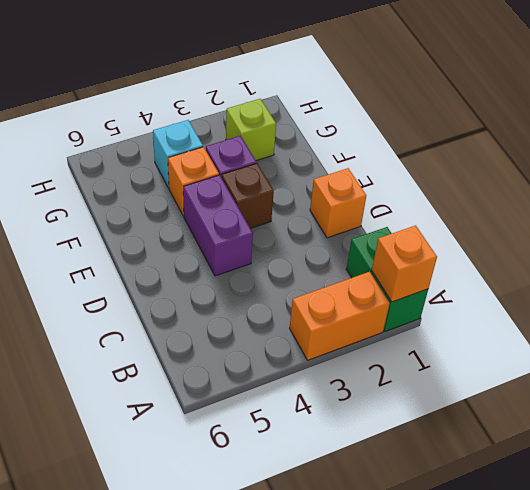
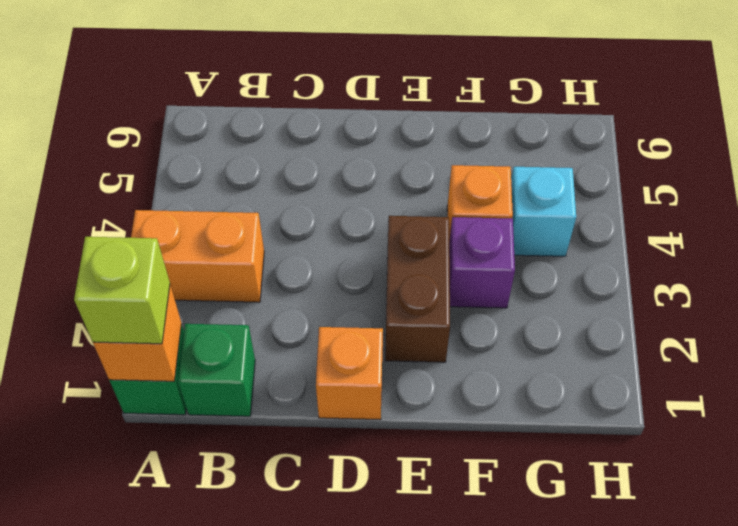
orange 1x2 brick [290,272,390,360] -> orange 1x2 brick turned to [131,210,264,302]
purple 1x2 brick [183,175,253,276] -> none
brown 1x1 brick [222,163,274,228] -> brown 1x2 brick [385,216,450,362]
lime 1x1 brick [226,99,276,161] -> lime 1x1 brick moved to [74,237,170,344]

